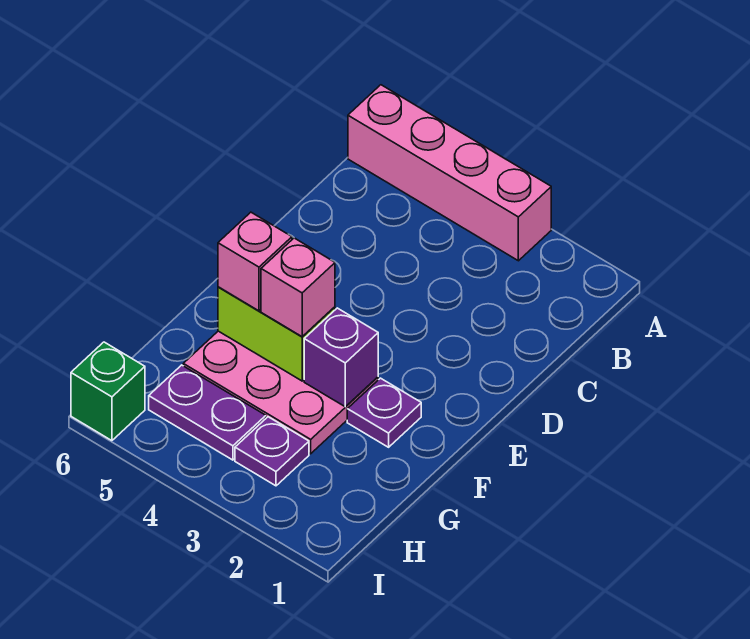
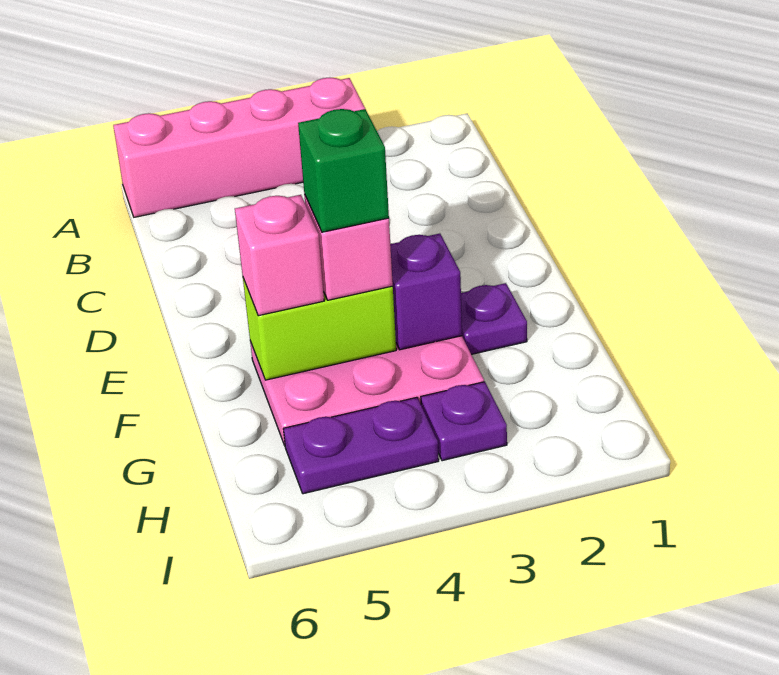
green 1x1 brick [71,342,145,441] -> green 1x1 brick moved to [298,109,389,232]

